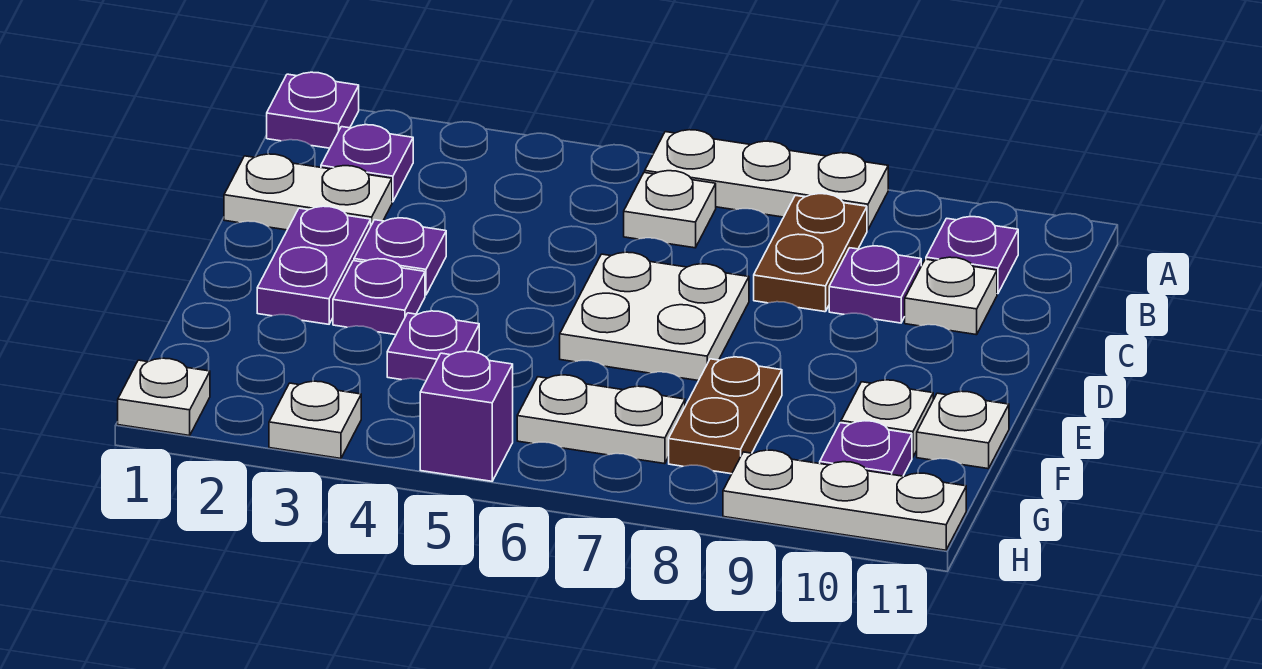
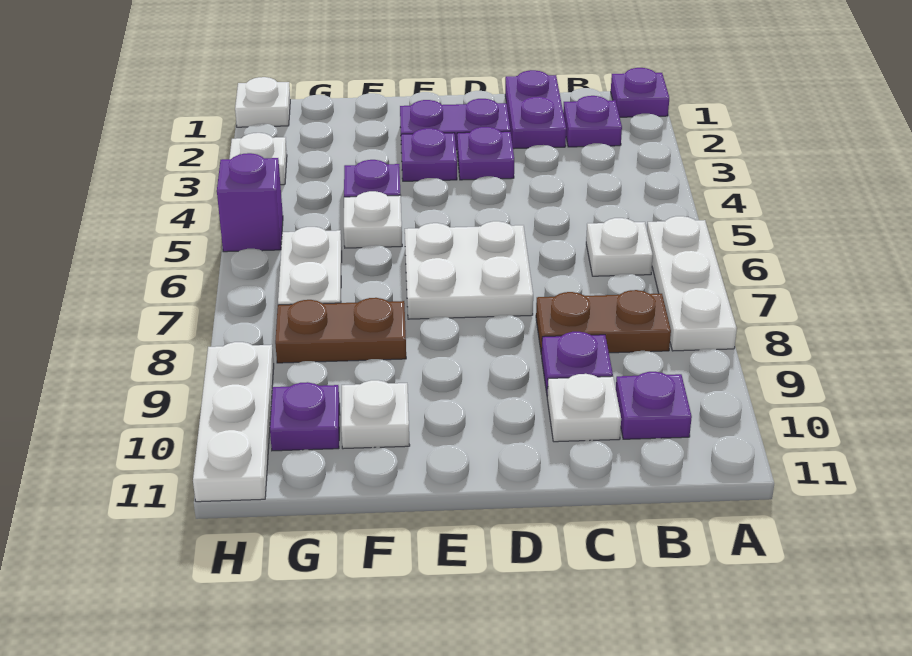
white 1x2 plate [224,154,392,230] -> purple 1x2 plate [505,70,566,149]
white 1x1 plate [917,391,1009,469] -> white 1x1 plate moved to [344,191,402,248]

